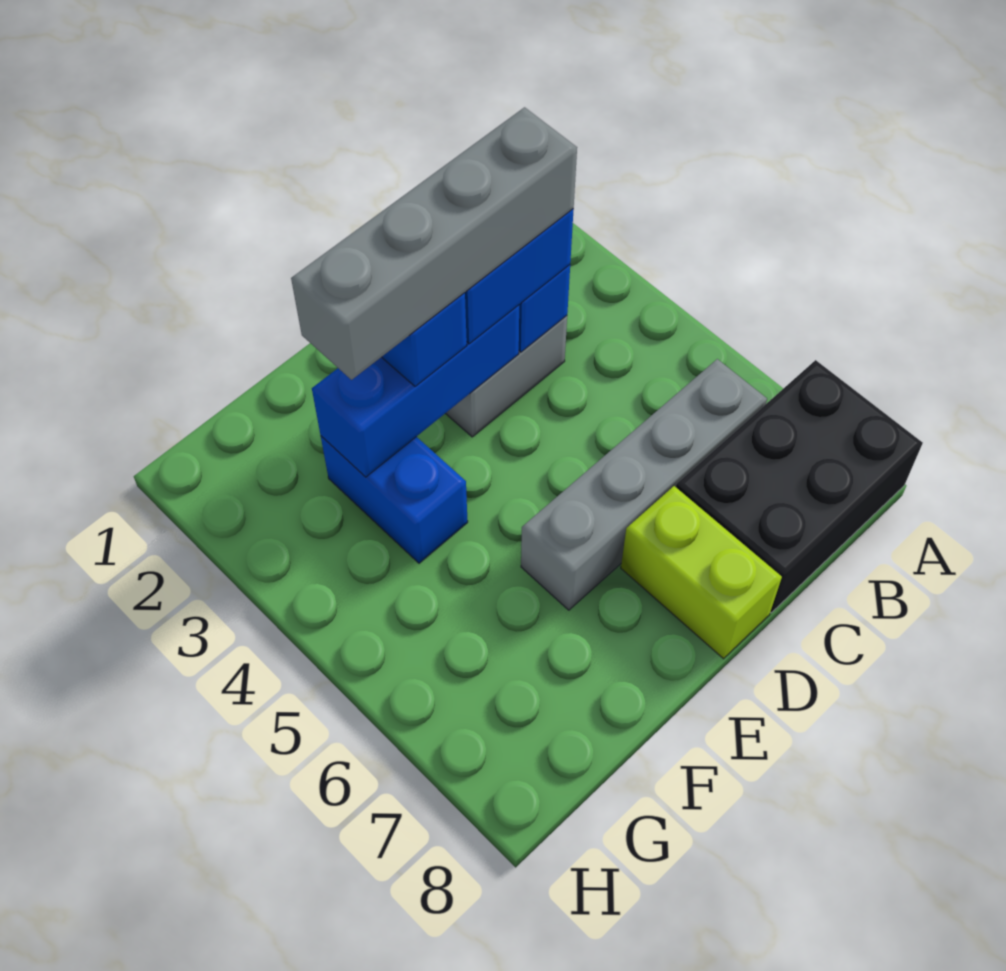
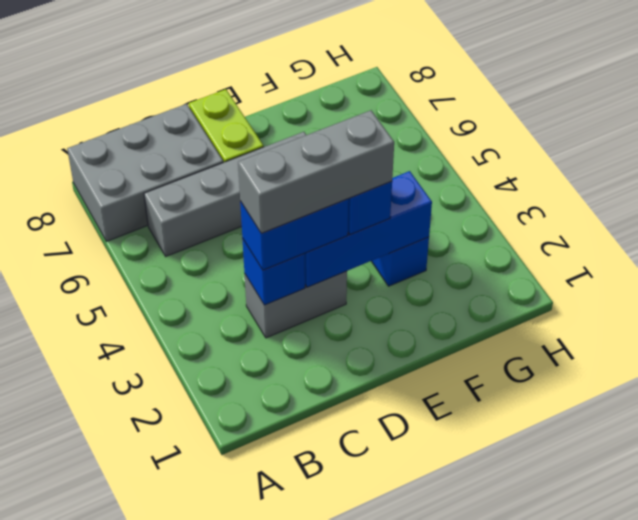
black 2x3 brick [676,360,923,613] -> grey 2x3 brick [67,104,223,241]
grey 1x4 brick [291,107,577,380] -> grey 1x3 brick [238,110,394,233]

